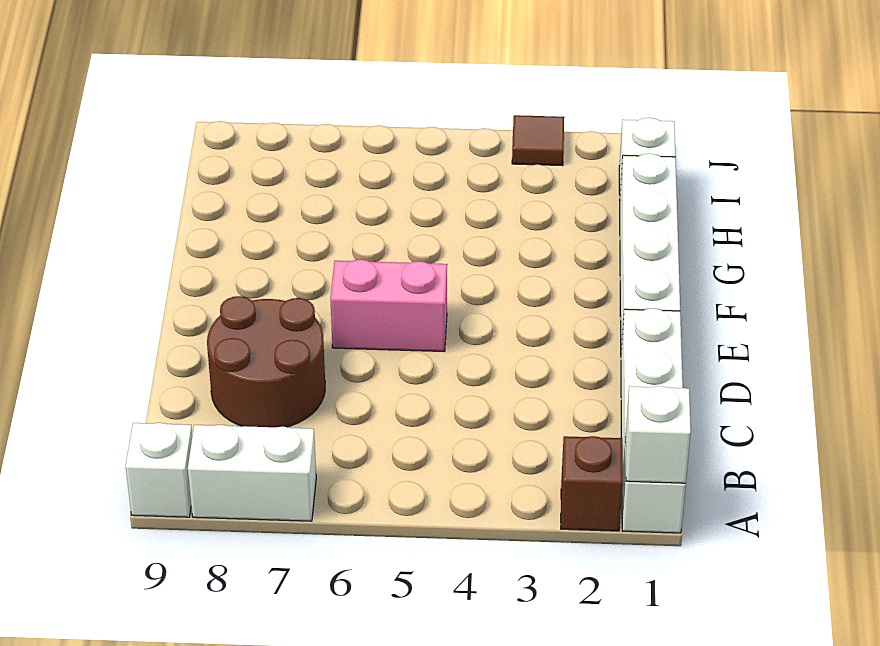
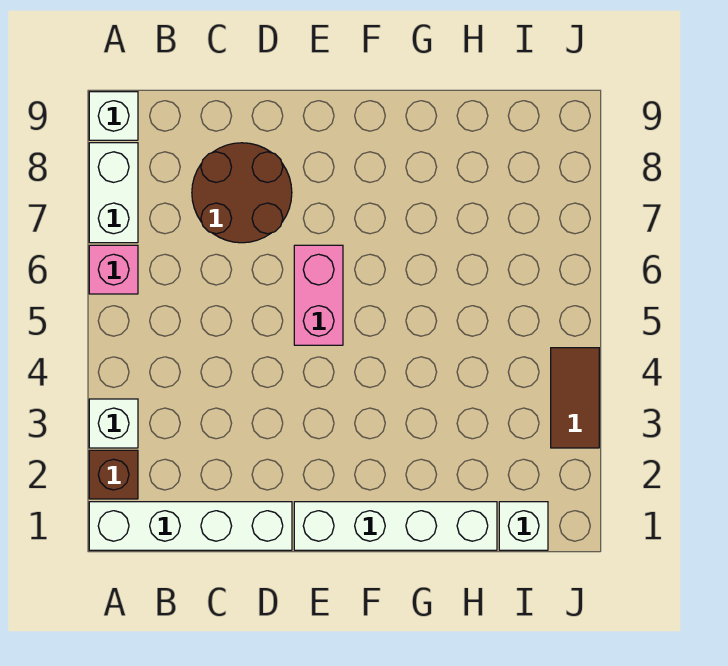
white 1x1 brick [625,386,691,483] -> white 1x1 brick moved to [89,399,138,448]
none -> pink 1x1 brick [89,245,138,294]
brown 1x1 tile [512,115,564,166] -> brown 1x2 tile [551,348,599,448]

